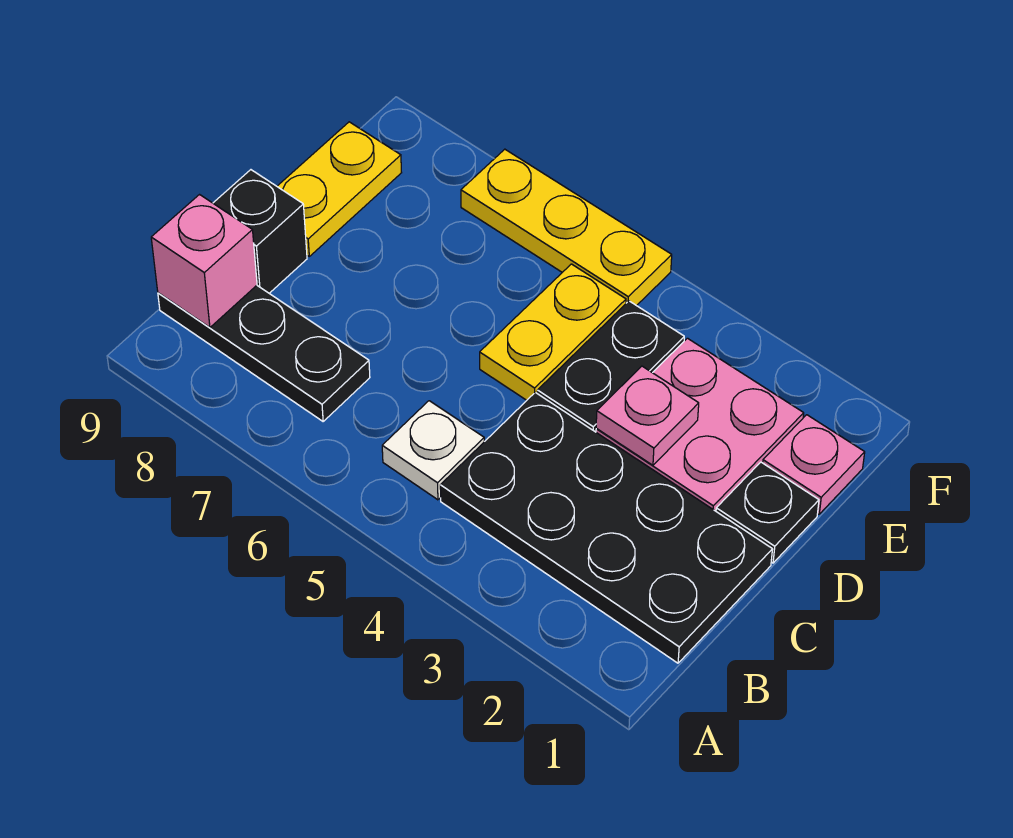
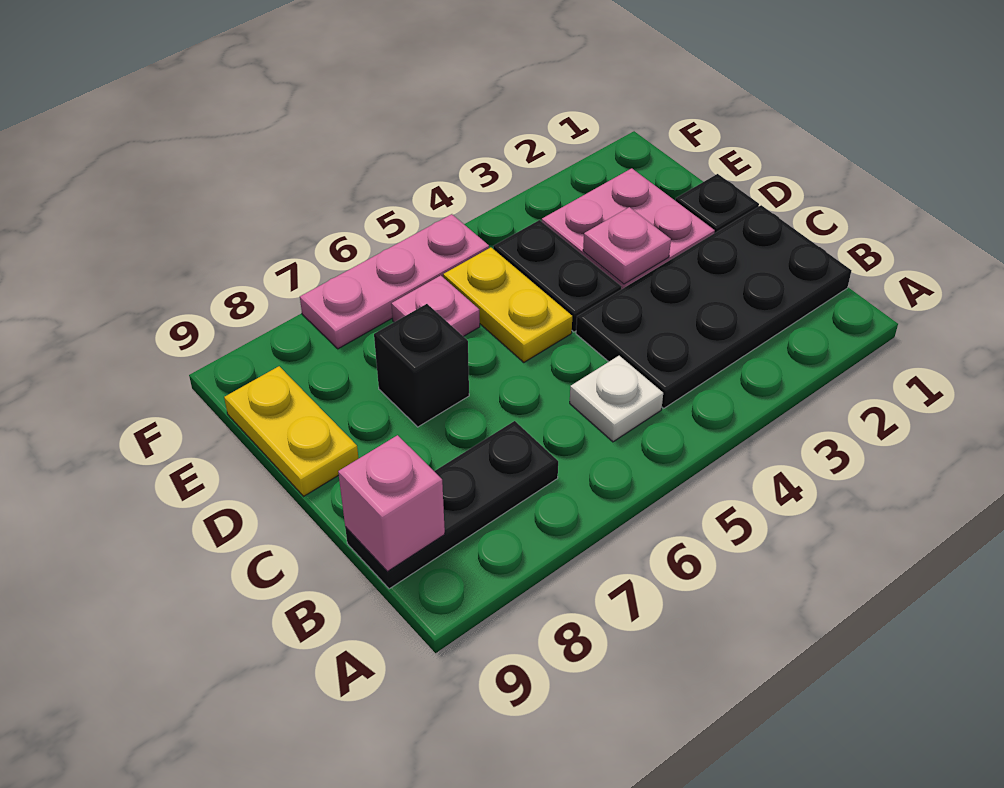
black 1x1 brick [213,170,307,293] -> black 1x1 brick moved to [374,304,469,427]
pink 1x1 plate [763,415,865,514] -> pink 1x1 plate moved to [391,275,480,337]
yellow 1x3 plate [461,149,672,306] -> pink 1x3 plate [300,214,489,349]

